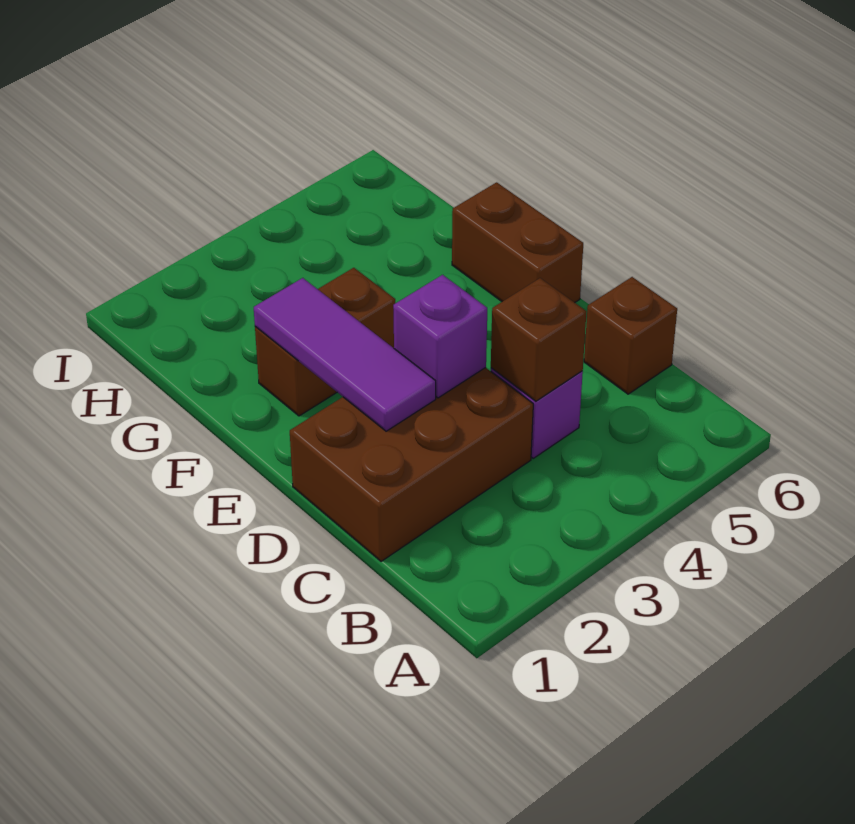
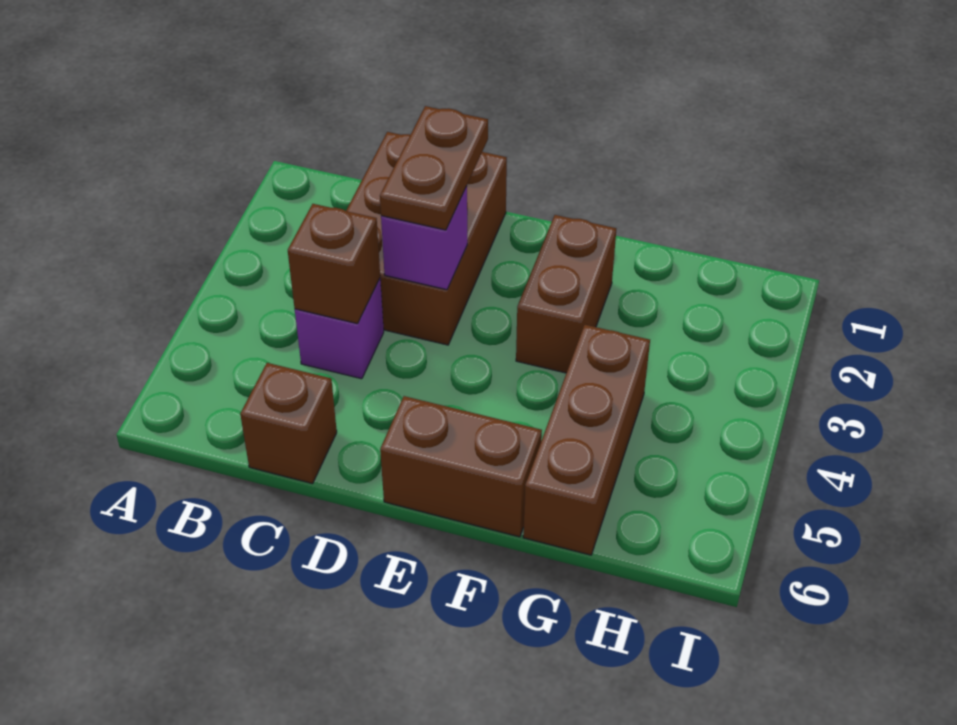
purple 1x3 tile [254,278,436,431] -> none
none -> brown 1x2 plate [380,106,488,230]
none -> brown 1x3 brick [523,325,650,555]

